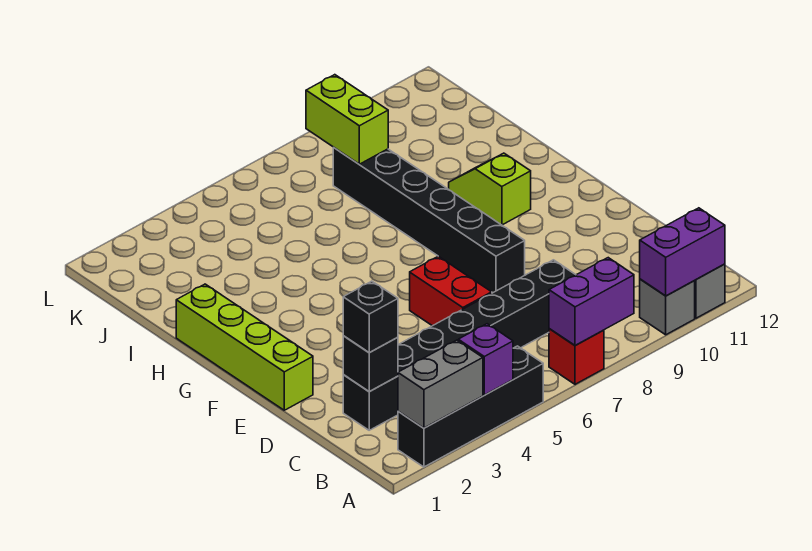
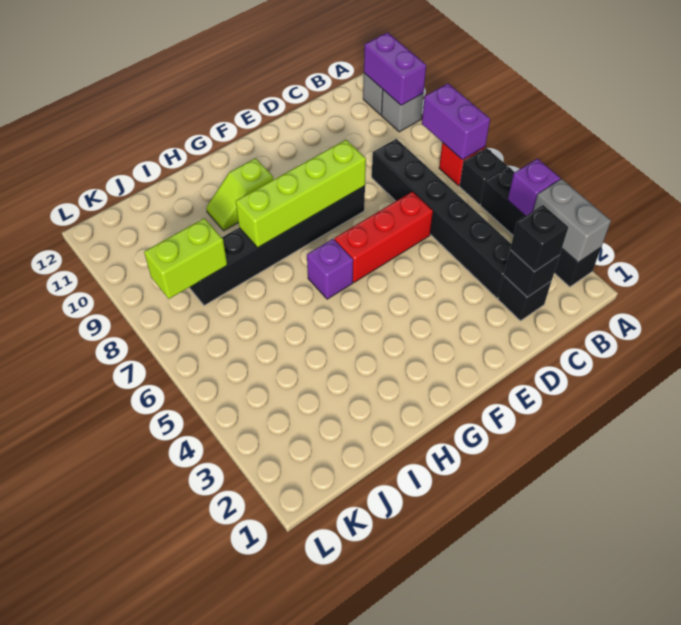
none -> black 1x1 brick [460,148,507,205]
red 1x2 brick [410,256,492,326] -> red 1x3 brick [335,192,433,282]
lime 1x4 brick [176,284,313,410] -> lime 1x4 brick moved to [236,140,366,247]
none -> purple 1x1 brick [307,239,353,299]

